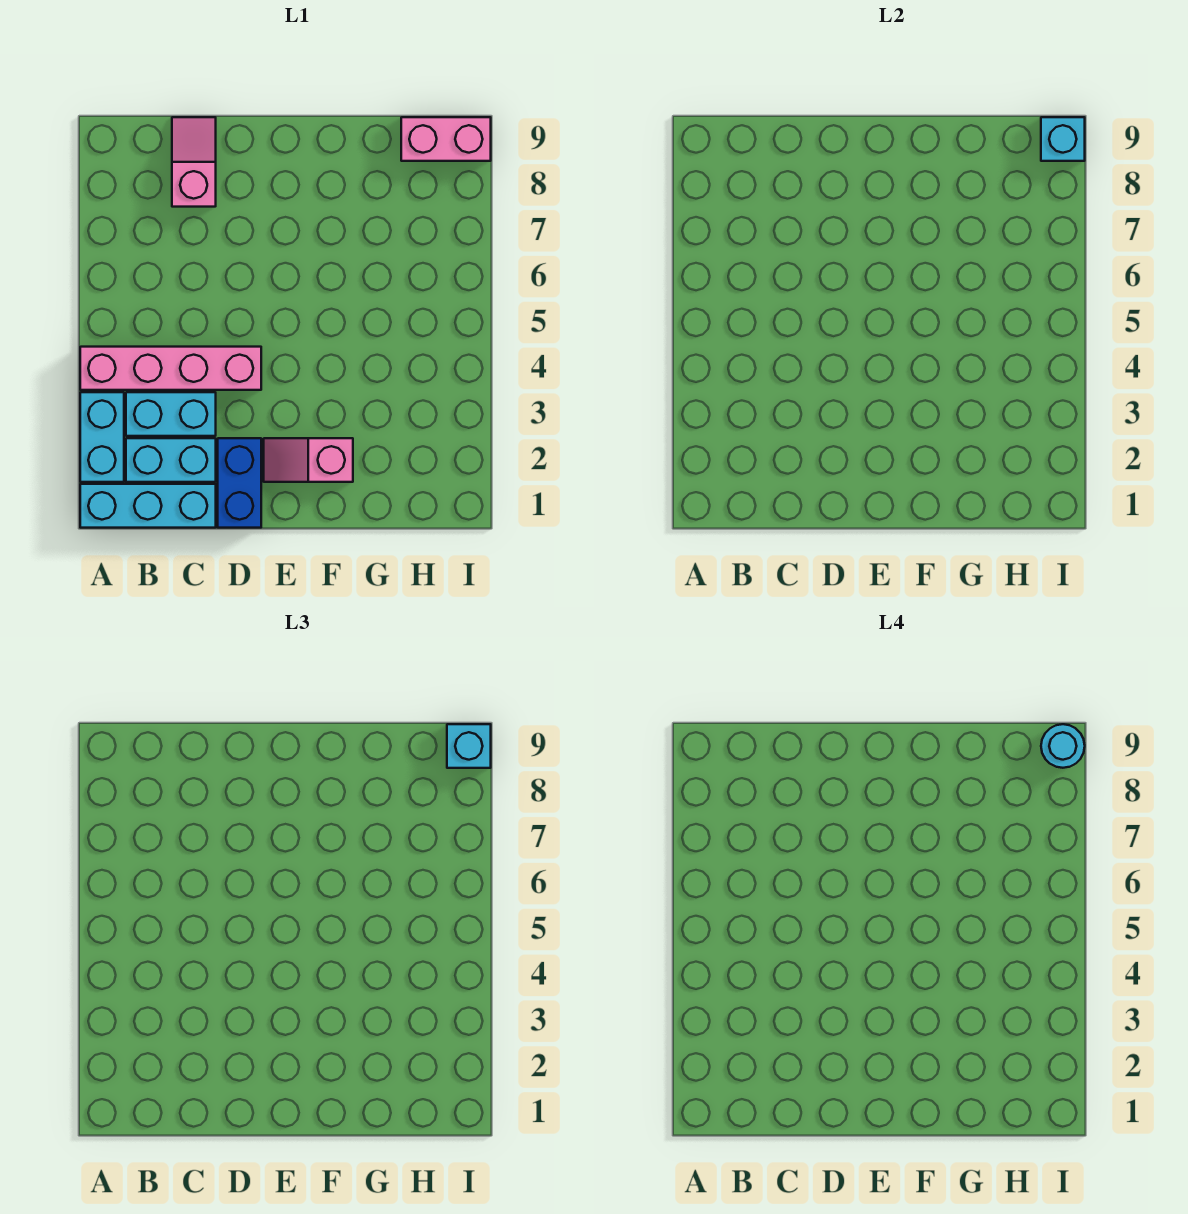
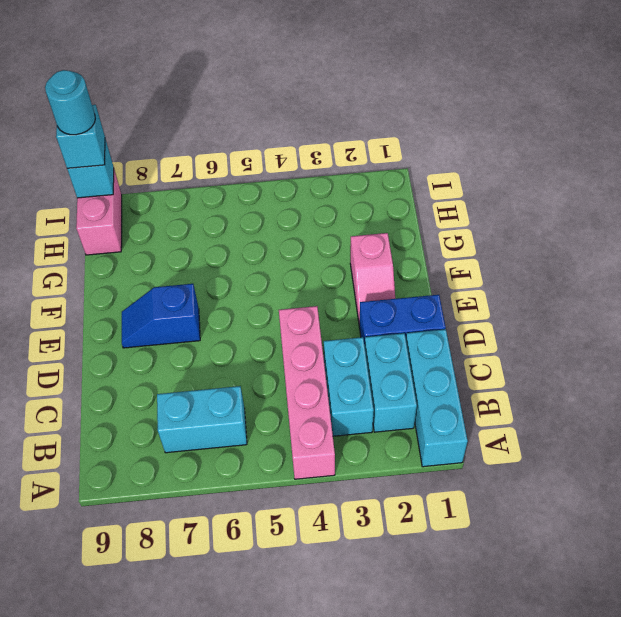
cyan 1x2 brick [80,392,124,482] -> cyan 1x2 brick moved to [157,386,247,453]
pink 1x2 slope [172,117,216,207] -> none
none -> blue 1x2 slope [122,284,200,348]

